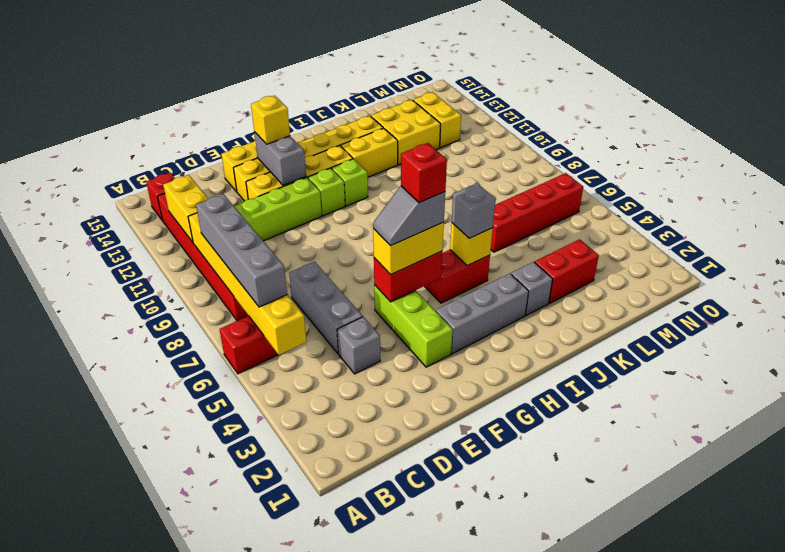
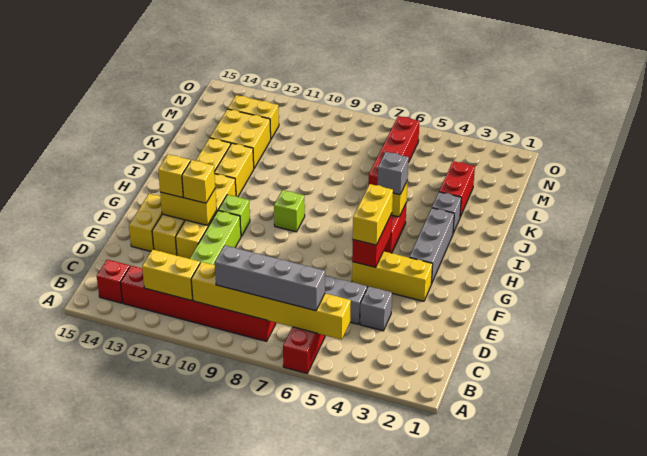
lime 1x3 brick [374,285,453,367] -> yellow 1x3 brick [352,251,433,301]
grey 1x2 slope [373,186,445,246] -> none
grey 1x2 brick [254,132,306,185] -> yellow 1x2 brick [160,189,217,225]
none -> yellow 1x1 brick [182,160,215,203]
red 1x1 brick [401,143,447,203] -> none
lime 1x1 brick [332,159,368,206] -> lime 1x1 brick moved to [274,190,305,232]

